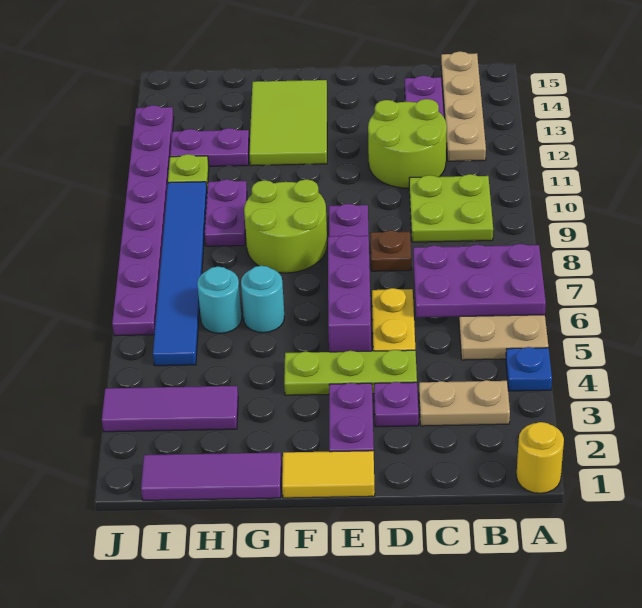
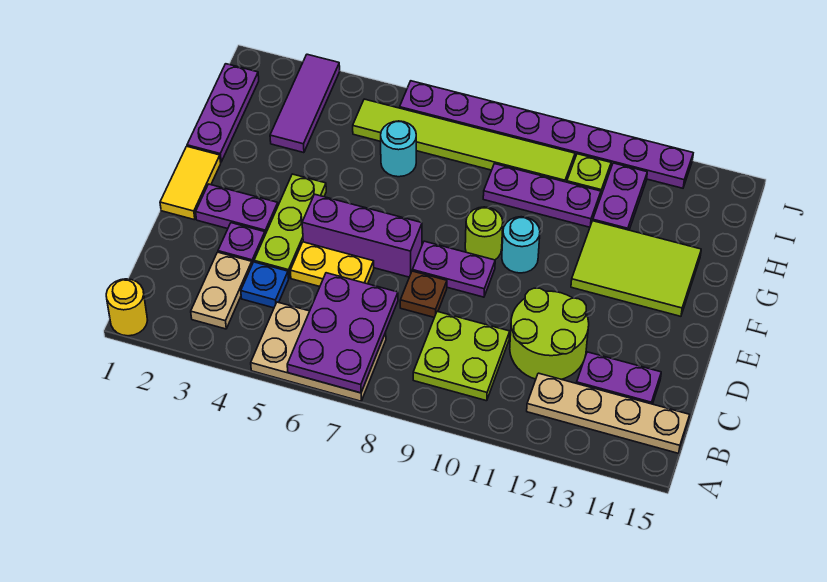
blue 1x1 plate [506,347,552,391] -> blue 1x1 plate moved to [241,262,289,308]
lime 2x2 round brick [244,179,327,273] -> lime 1x1 round brick [465,207,503,260]
purple 1x3 tile [141,452,281,500] -> purple 1x3 plate [187,64,259,162]
cyan 1x1 round brick [241,266,285,333] -> cyan 1x1 round brick moved to [502,217,540,273]
purple 1x2 plate [205,179,247,246] -> purple 1x3 plate [483,164,601,227]
blue 1x6 tile [153,182,207,366] -> lime 1x6 tile [353,99,575,182]

